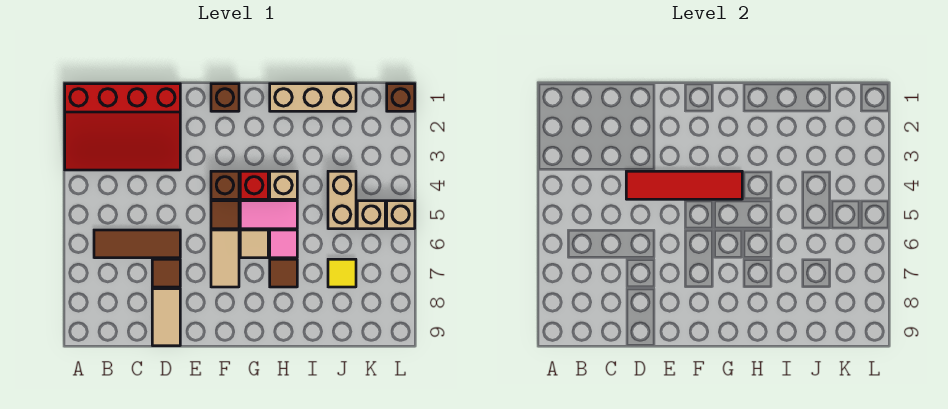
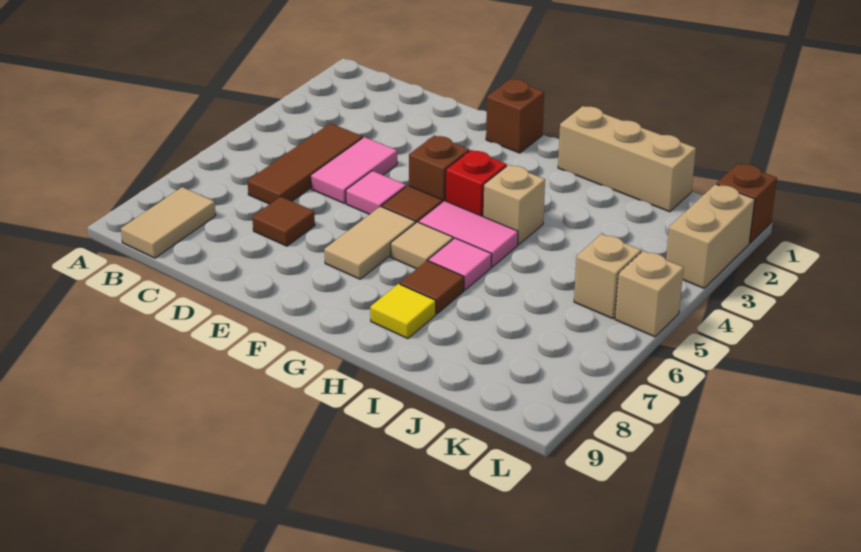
red 3x4 slope [65,84,180,170] -> none
brown 1x3 tile [94,230,180,258] -> brown 1x3 tile turned to [247,123,363,204]
none -> pink 1x2 tile [311,137,397,204]
red 1x4 tile [626,171,742,199] -> none
tan 1x2 tile [152,289,180,346] -> tan 1x2 tile moved to [121,187,216,258]
none -> pink 1x1 tile [346,171,406,214]
tan 1x2 brick [328,171,356,229] -> tan 1x2 brick moved to [666,184,755,288]
yellow 1x1 tile [328,259,356,287] -> yellow 1x1 tile moved to [370,284,436,339]

